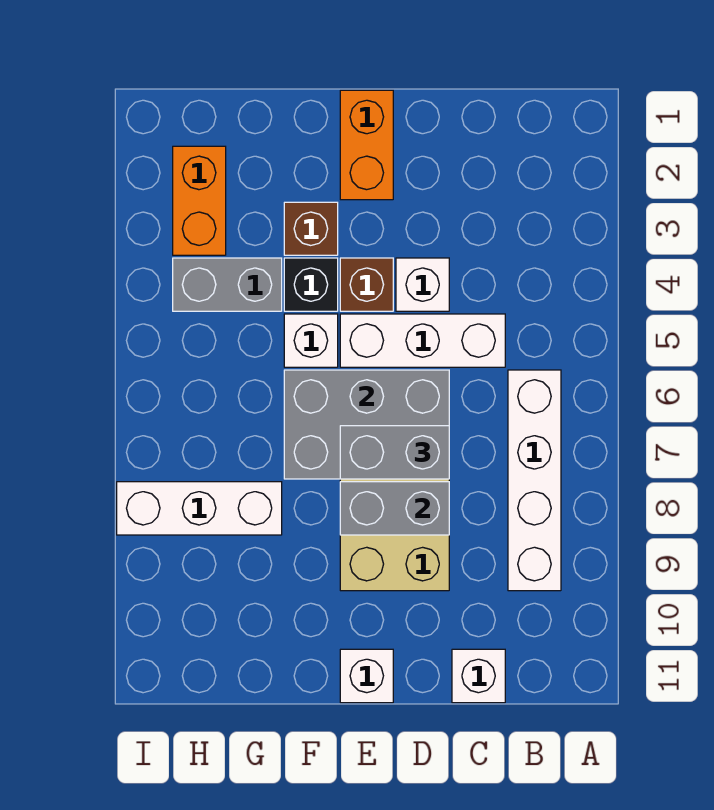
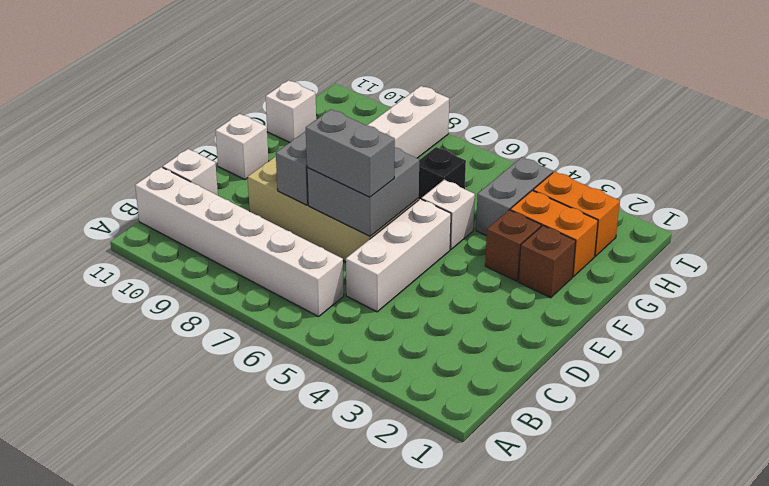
white 1x4 brick [508,370,561,591] -> white 1x6 brick [135,167,344,317]
white 1x1 brick [396,258,449,311] -> white 1x1 brick moved to [266,80,316,143]
grey 2x3 brick [284,370,449,479] -> grey 2x2 brick [307,148,419,236]
grey 1x2 brick [340,426,449,479] -> grey 1x2 brick turned to [306,109,395,197]
orange 1x2 brick [340,90,393,200] -> orange 1x2 brick moved to [510,190,598,277]
brown 1x1 brick [340,258,393,311] -> brown 1x1 brick moved to [519,226,576,298]
black 1x1 brick [284,258,338,311] -> black 1x1 brick moved to [419,147,466,199]

